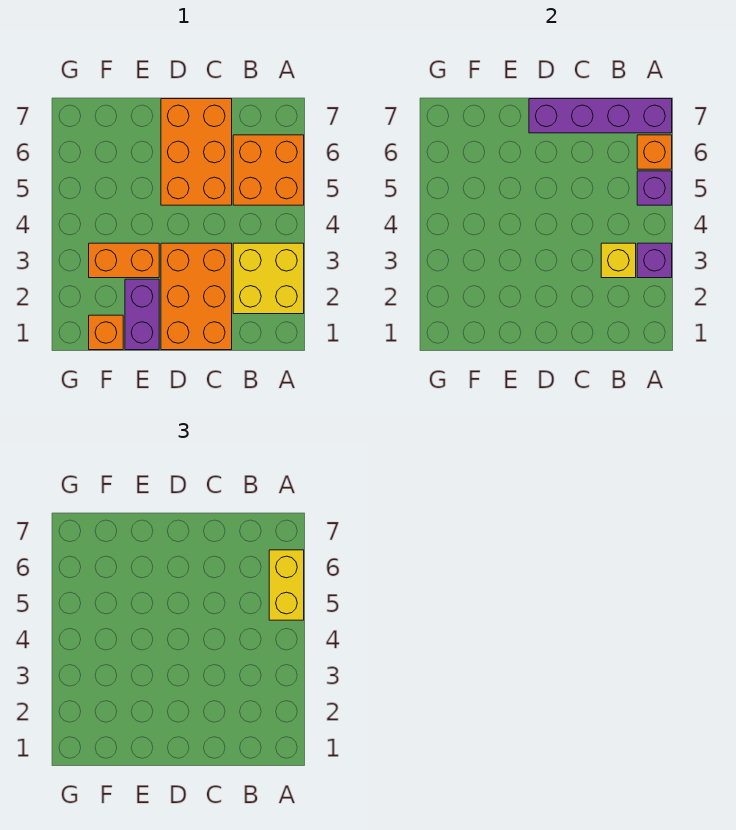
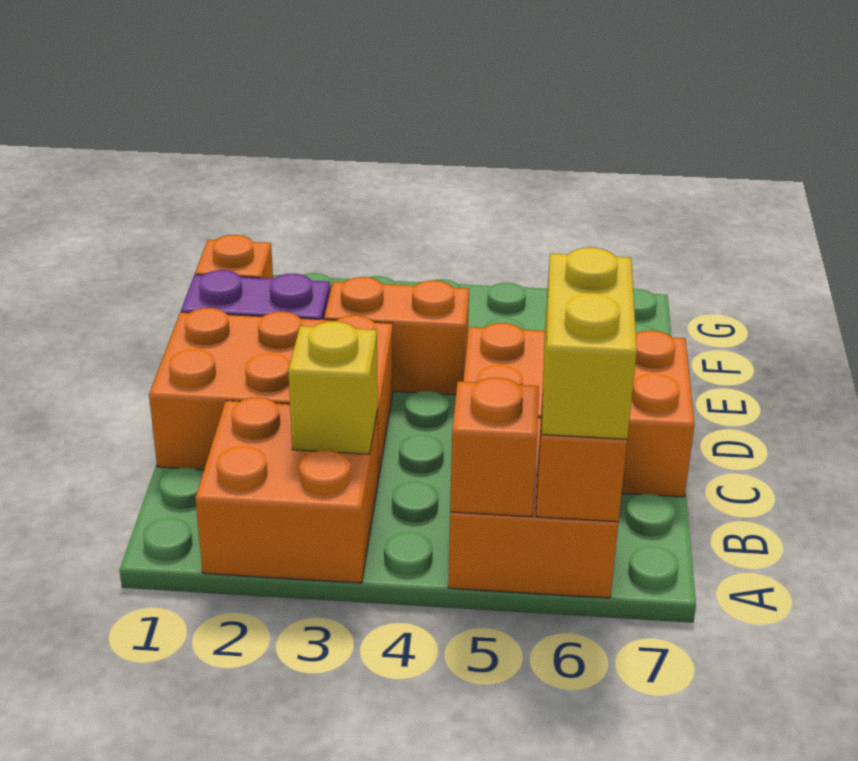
yellow 2x2 brick [233,243,304,314] -> orange 2x2 brick [195,397,378,583]
purple 1x1 brick [637,243,672,278] -> none
purple 1x1 brick [637,171,672,205] -> orange 1x1 brick [450,378,539,517]
yellow 1x2 brick [269,550,304,620] -> yellow 1x2 brick turned to [542,248,637,439]
purple 1x4 brick [529,99,672,133] -> none
orange 1x2 brick [89,243,159,278] -> orange 1x2 brick turned to [324,277,469,395]

